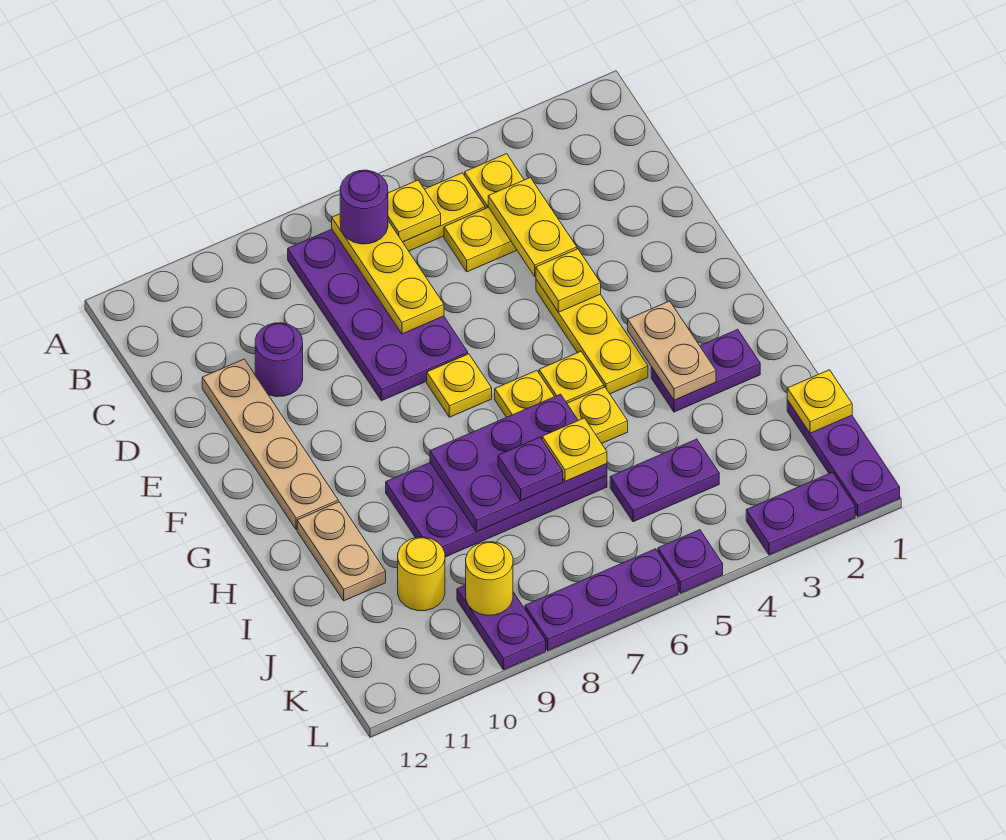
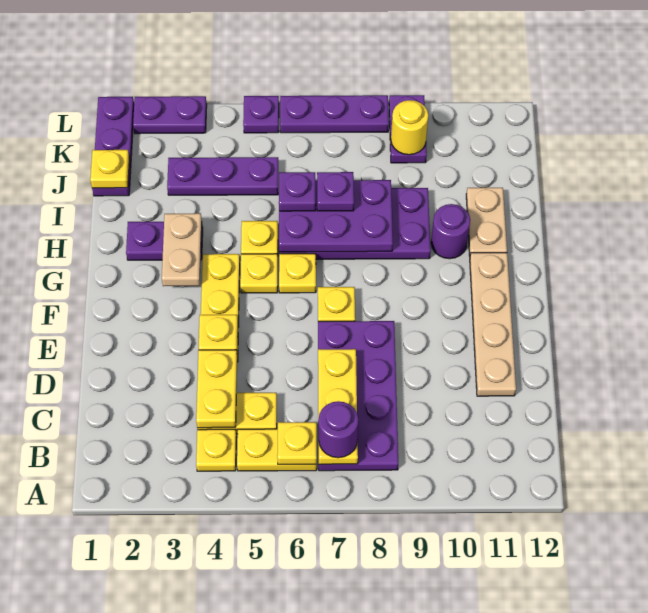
purple 1x1 round brick [255,323,303,397] -> purple 1x1 round brick moved to [431,204,470,259]
yellow 1x1 plate [542,418,607,482] -> purple 1x1 plate [279,172,316,211]
purple 1x2 plate [610,439,719,522] -> purple 1x3 plate [167,157,278,195]
yellow 1x1 round brick [398,537,445,611] -> none

